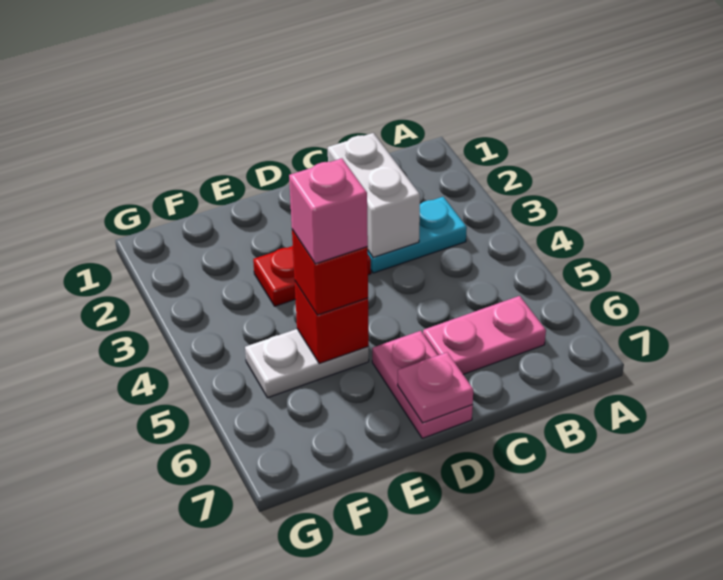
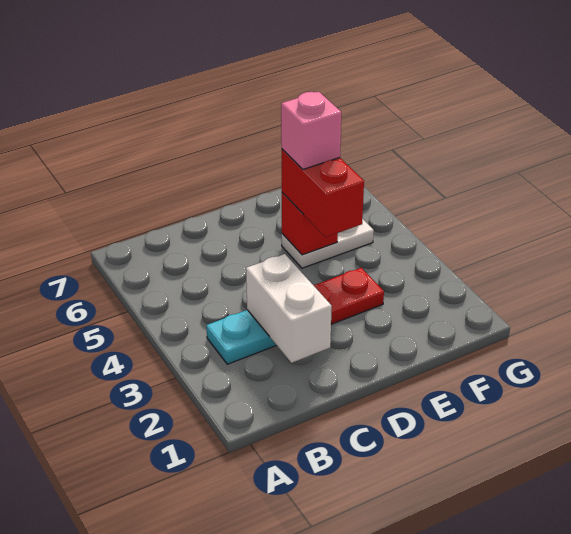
pink 1x2 plate [423,296,546,374] -> none
pink 1x2 plate [372,331,473,438] -> none
pink 1x1 plate [398,352,473,423] -> none
red 1x1 brick [292,230,368,315] -> red 1x2 brick [282,149,364,237]

